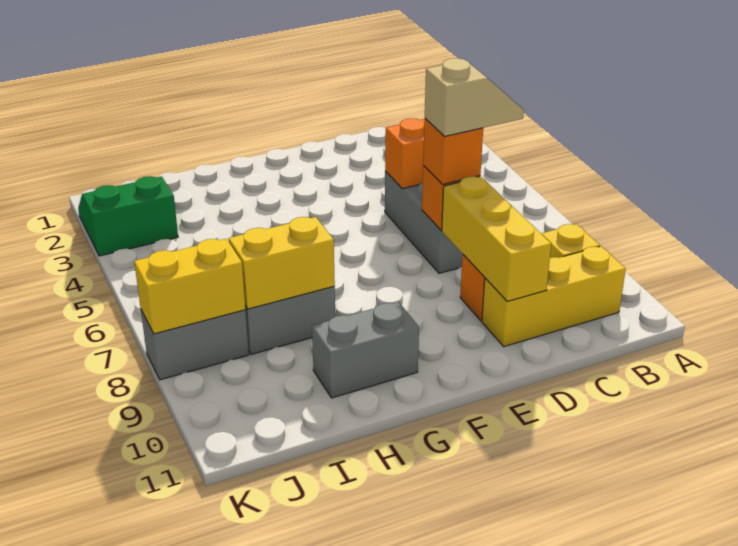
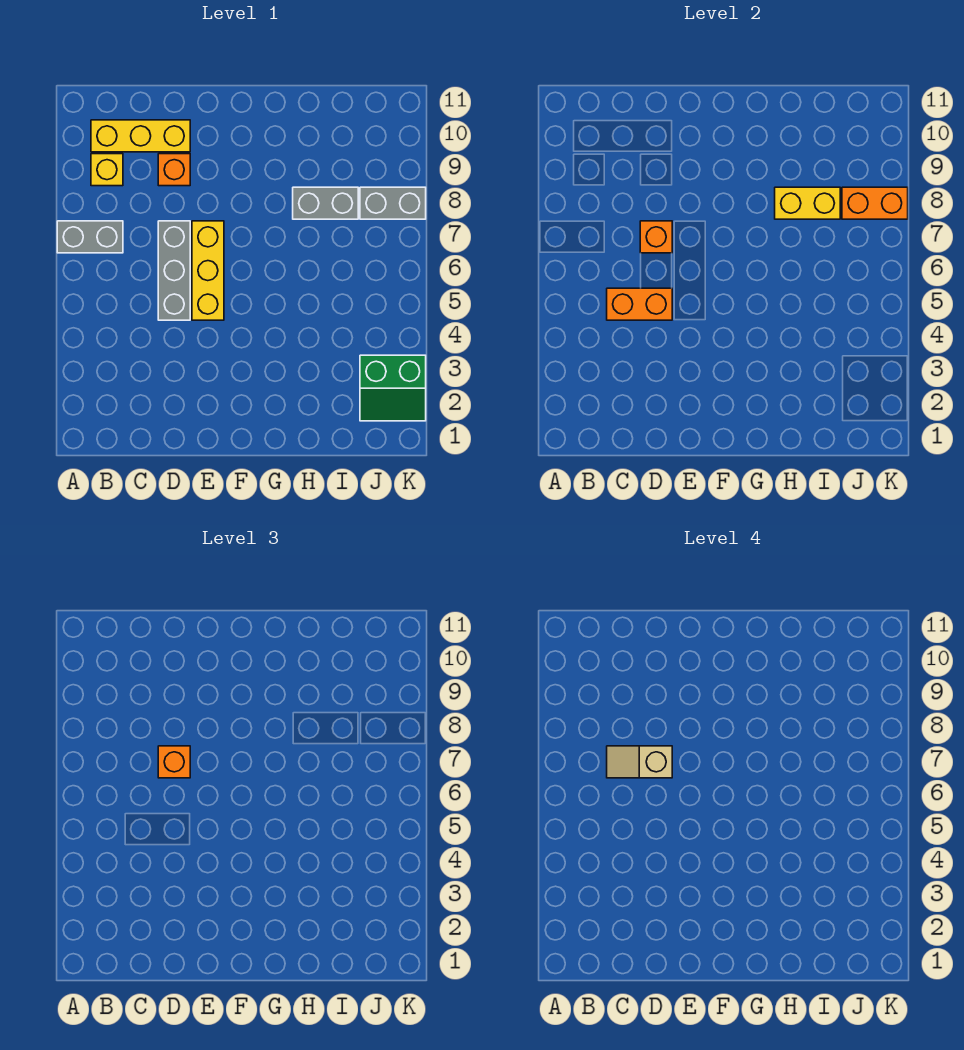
yellow 1x3 brick [442,176,551,301] -> yellow 1x3 brick moved to [192,221,224,320]
grey 1x2 brick [312,302,419,398] -> grey 1x2 brick moved to [57,221,123,253]
yellow 1x2 brick [134,239,245,334] -> orange 1x2 brick [842,187,908,219]

